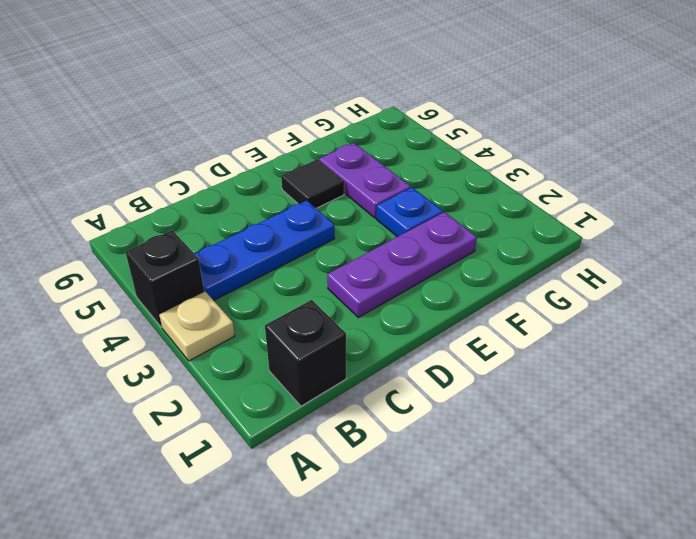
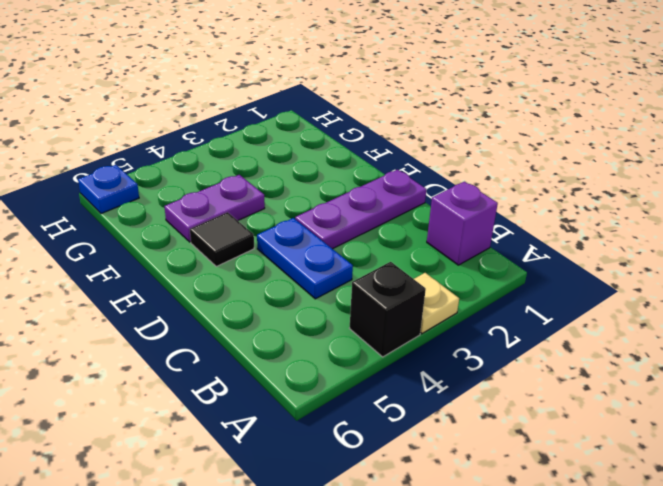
black 1x1 brick [265,300,346,406] -> purple 1x1 brick [427,182,498,265]
blue 1x3 plate [195,200,335,300] -> blue 1x2 plate [257,218,353,299]
purple 1x3 plate [327,212,477,317] -> purple 1x3 plate turned to [295,170,426,249]
blue 1x1 plate [376,188,443,237] -> blue 1x1 plate moved to [78,165,139,214]

